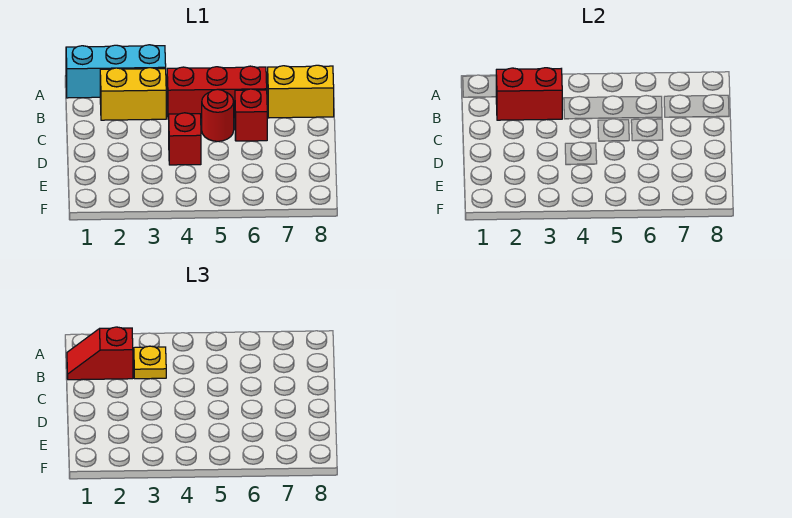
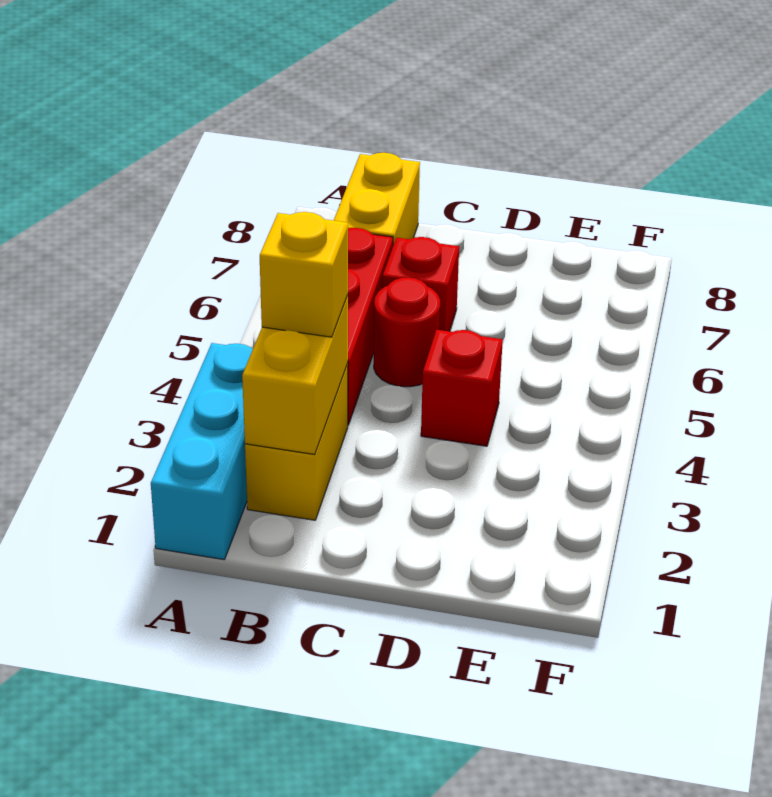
red 1x2 slope [67,327,133,380] -> none
red 1x2 brick [496,68,562,120] -> yellow 1x2 brick [242,295,348,454]
yellow 1x1 plate [134,346,166,379] -> yellow 1x1 brick [260,212,348,337]

